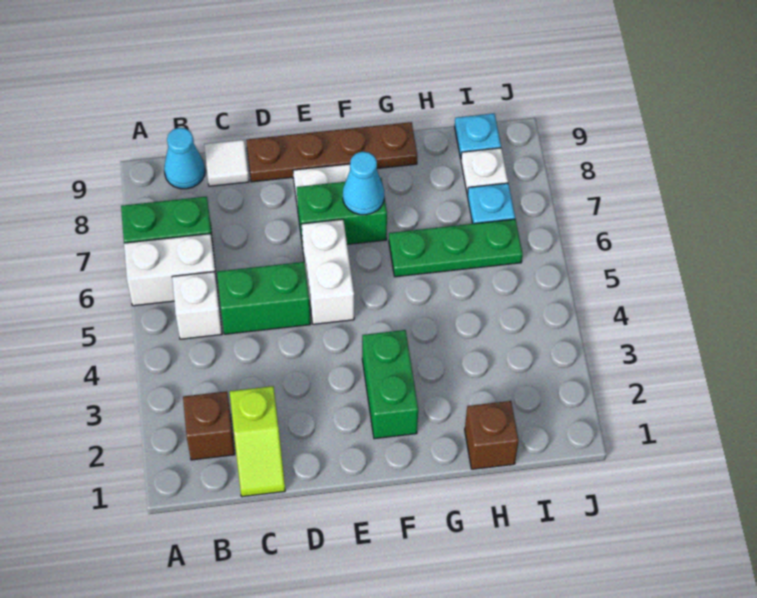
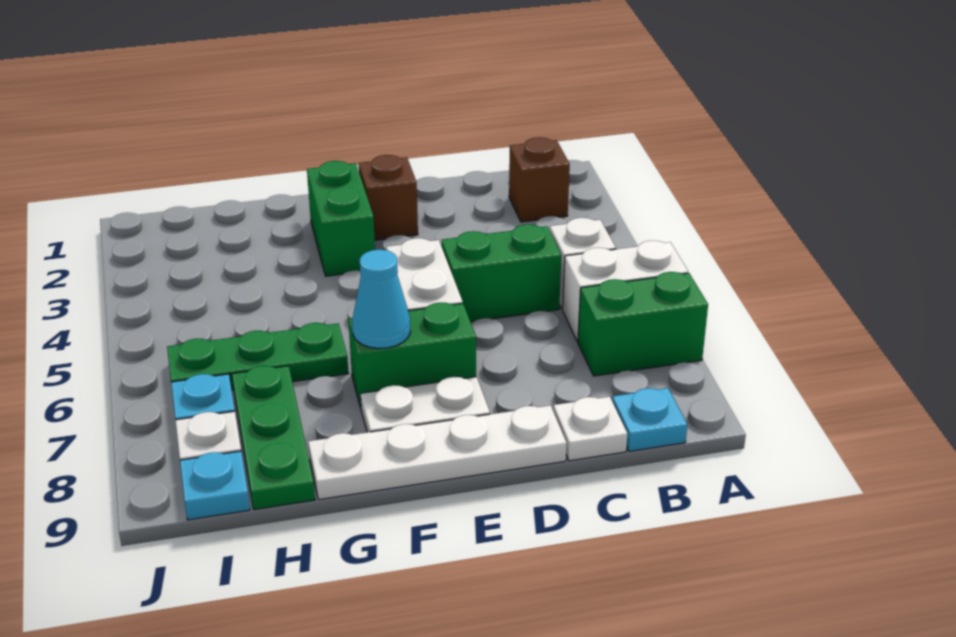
cyan 1x1 cone [164,128,205,189] -> cyan 1x1 plate [612,388,687,452]
lime 1x2 slope [230,386,285,497] -> none
white 1x1 tile [204,140,249,186] -> white 1x1 plate [553,397,627,461]
brown 1x4 plate [246,122,417,182] -> white 1x4 plate [308,405,567,500]
brown 1x1 brick [465,401,519,469] -> brown 1x1 brick moved to [359,155,418,240]
none -> green 1x3 plate [232,366,315,510]

